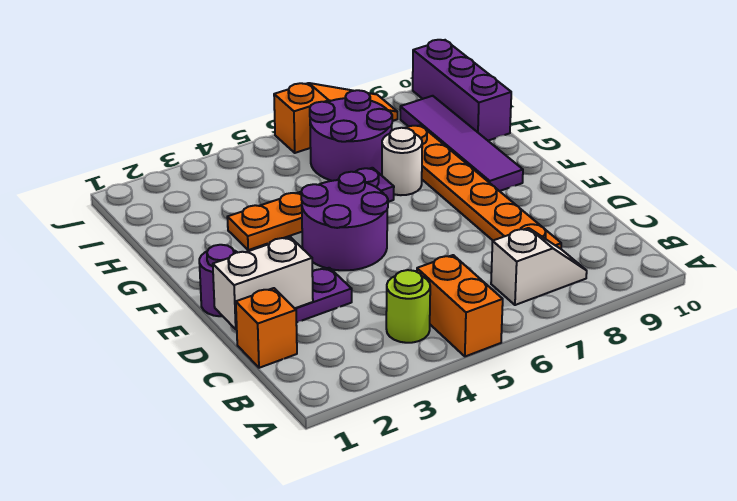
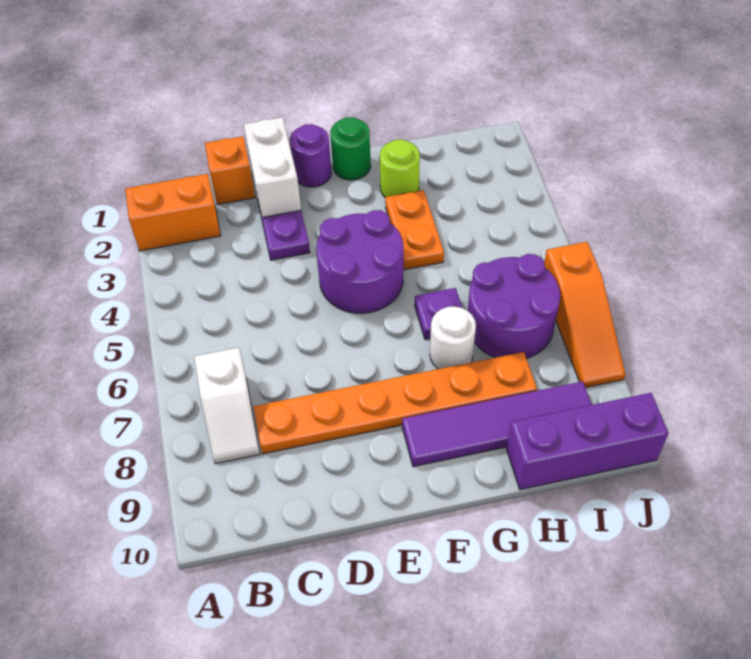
orange 1x2 brick [417,255,503,356] -> orange 1x2 brick moved to [125,174,220,251]
lime 1x1 round brick [386,270,430,343] -> lime 1x1 round brick moved to [380,140,420,197]
none -> green 1x1 round brick [330,117,371,180]

